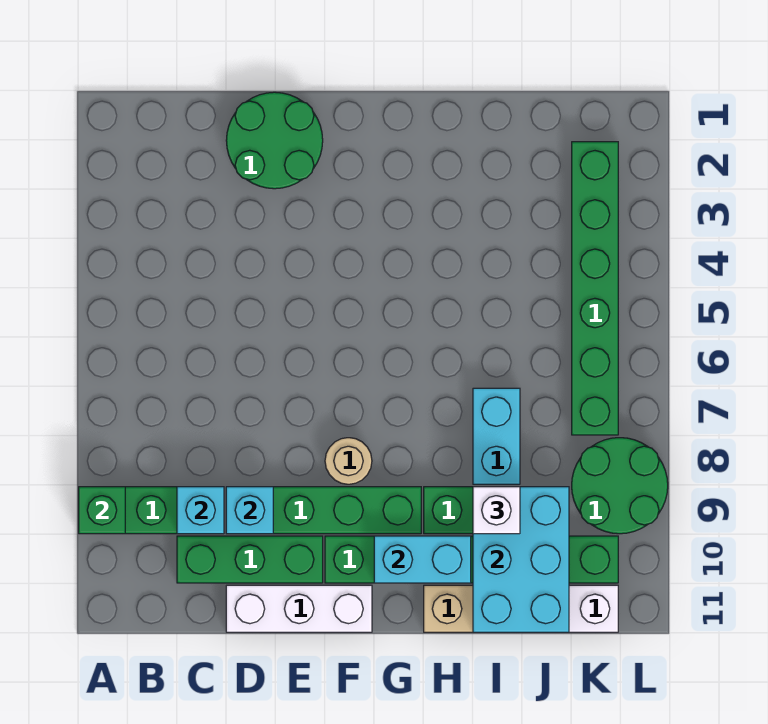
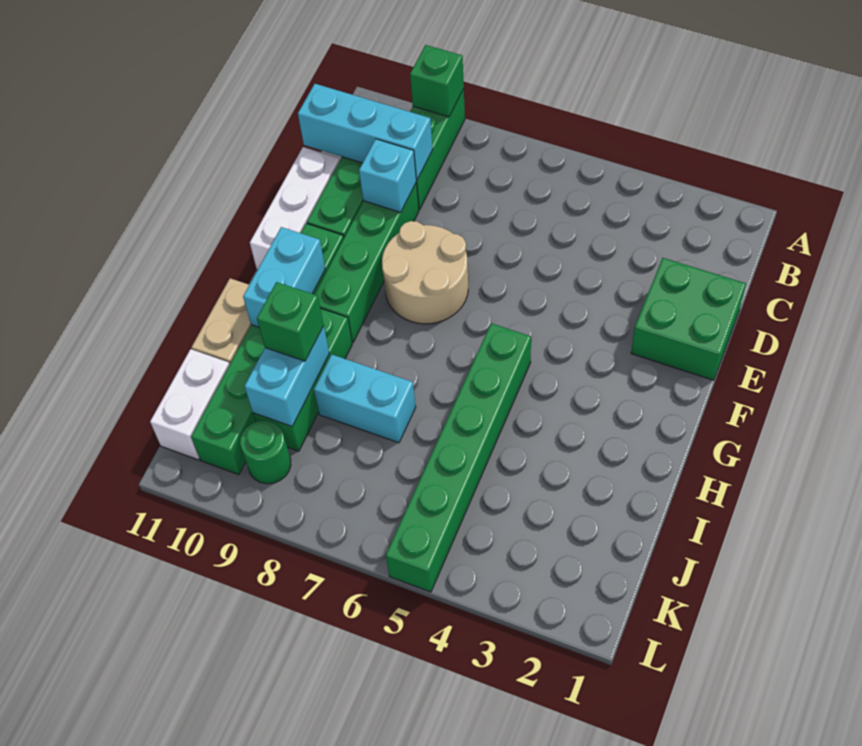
cyan 1x1 brick [177,487,224,534] -> cyan 1x3 brick [298,84,433,180]
green 2x2 round brick [226,92,323,189] -> green 2x2 brick [631,258,746,380]
tan 1x1 round brick [325,438,372,484] -> tan 2x2 round brick [382,221,468,324]
cyan 2x3 brick [473,487,569,632] -> cyan 1x2 brick [245,326,329,426]
white 1x1 brick [473,487,520,534] -> green 1x1 brick [257,282,324,361]
green 1x6 brick [572,142,618,435] -> green 1x6 brick turned to [386,323,531,592]
green 2x2 round brick [572,438,668,534] -> green 1x1 round brick [240,420,291,484]

